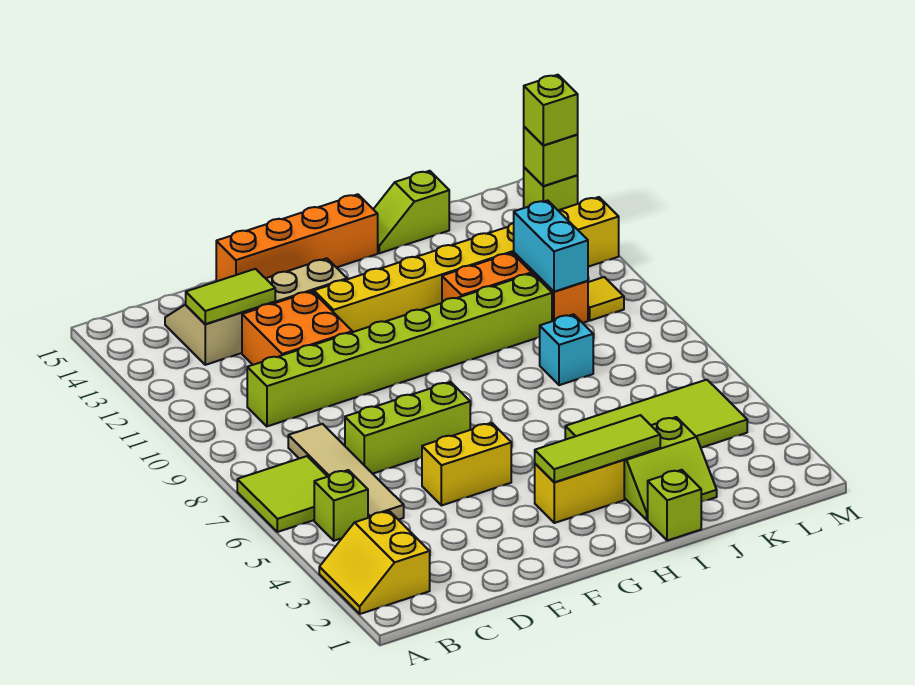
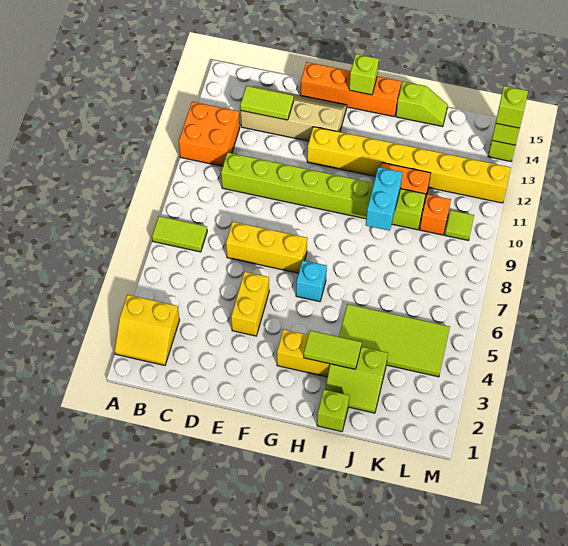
yellow 2x2 slope [319,511,430,614] -> yellow 2x2 slope turned to [115,295,179,365]
lime 2x2 tile [237,456,328,532] -> lime 1x2 tile [152,216,207,252]
lime 1x1 brick [314,470,368,541] -> lime 1x1 brick moved to [349,54,379,95]
tan 1x4 tile [288,424,404,520] -> none
lime 1x3 brick [345,382,470,474] -> yellow 1x3 brick [226,222,307,273]
orange 2x2 brick [242,291,352,365] -> orange 2x2 brick moved to [179,102,240,166]
yellow 1x2 brick [422,423,511,506] -> yellow 1x2 brick turned to [231,272,269,336]
lime 1x3 tile [535,415,660,482] -> lime 1x2 tile [304,331,362,369]
lime 1x2 slope [373,171,449,253] -> lime 1x2 slope turned to [396,82,448,127]
cyan 1x1 brick [540,314,593,385] -> cyan 1x1 brick moved to [296,260,327,302]
cyan 1x2 brick [514,200,588,292] -> cyan 1x2 brick moved to [366,167,402,231]
yellow 1x1 tile [588,277,624,321] -> lime 1x1 tile [445,210,474,240]

